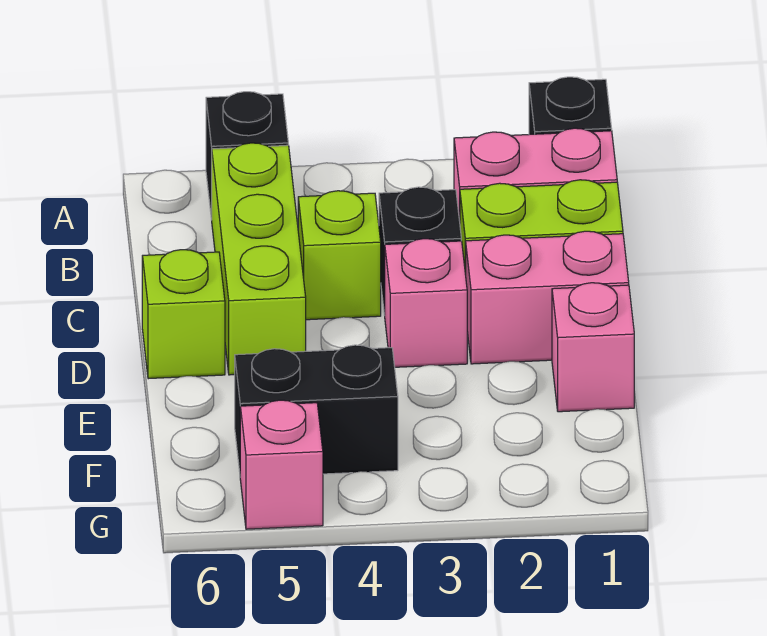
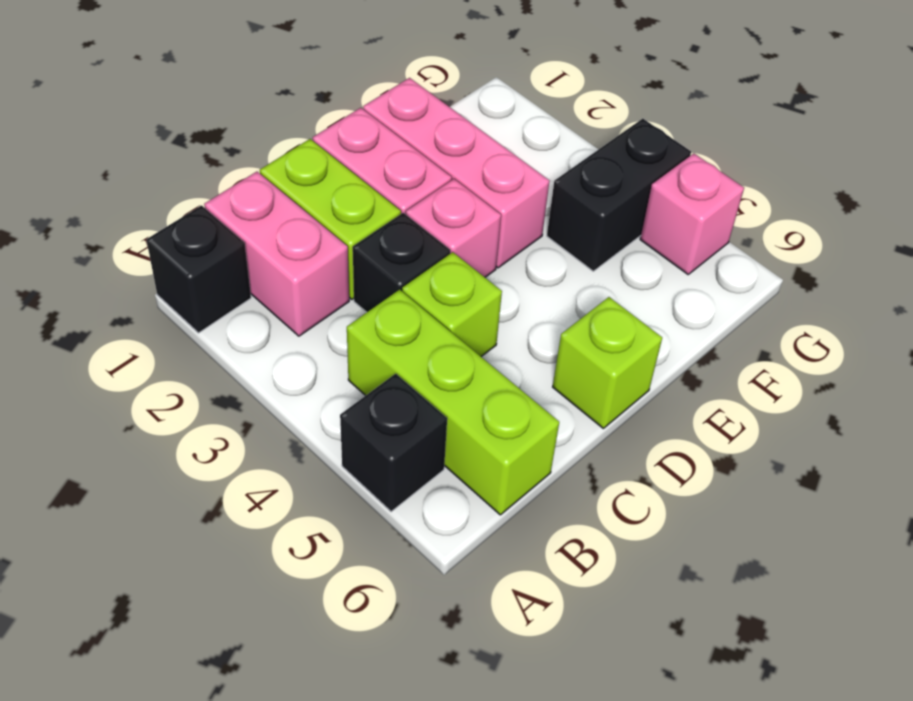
lime 1x3 brick [212,143,306,375] -> lime 1x3 brick turned to [347,289,559,515]
pink 1x1 brick [552,283,634,412] -> pink 1x3 brick [363,78,549,268]
black 1x2 brick [235,345,398,474] -> black 1x2 brick turned to [547,119,691,271]

